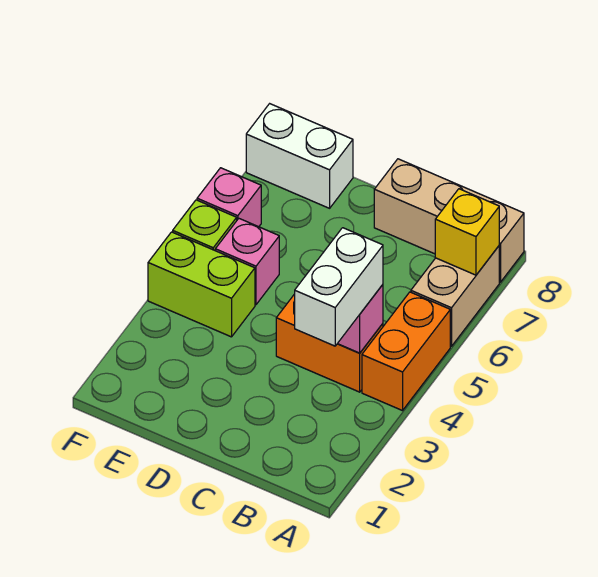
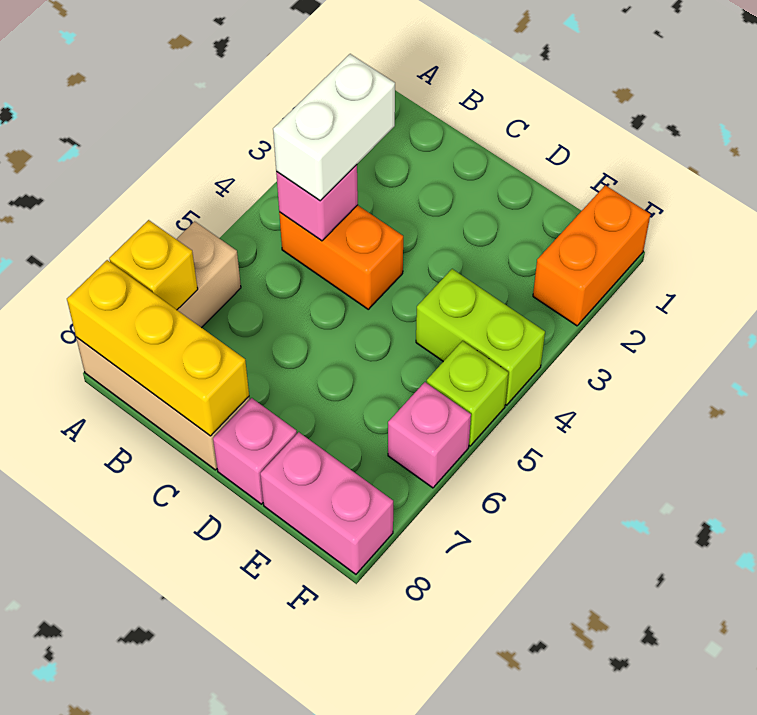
orange 1x2 brick [362,292,450,411] -> orange 1x2 brick moved to [533,185,650,326]
none -> yellow 1x3 brick [67,260,249,436]
pink 1x1 brick [215,219,279,305] -> pink 1x1 brick moved to [213,398,297,504]
white 1x2 brick [246,104,353,208] -> pink 1x2 brick [260,432,393,574]

